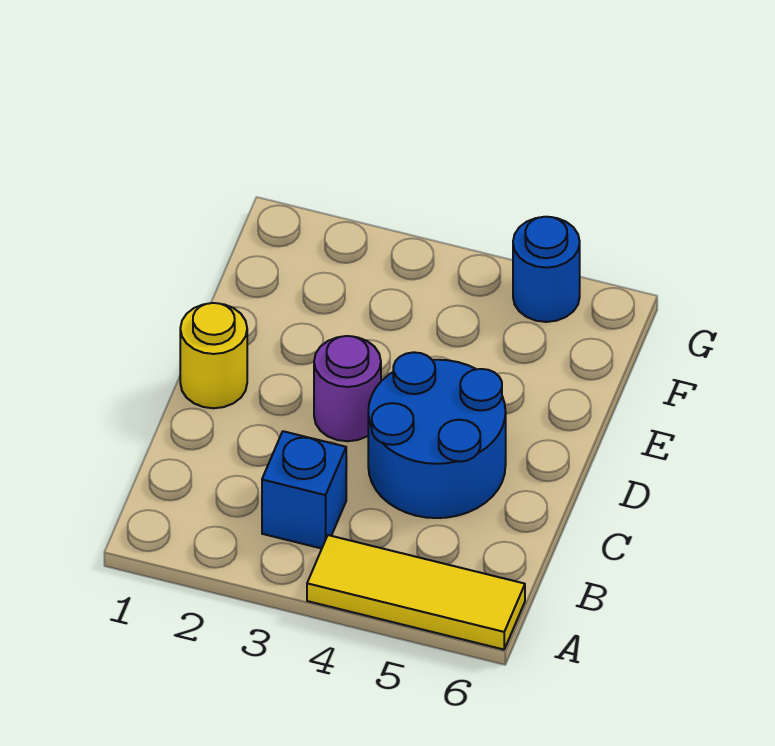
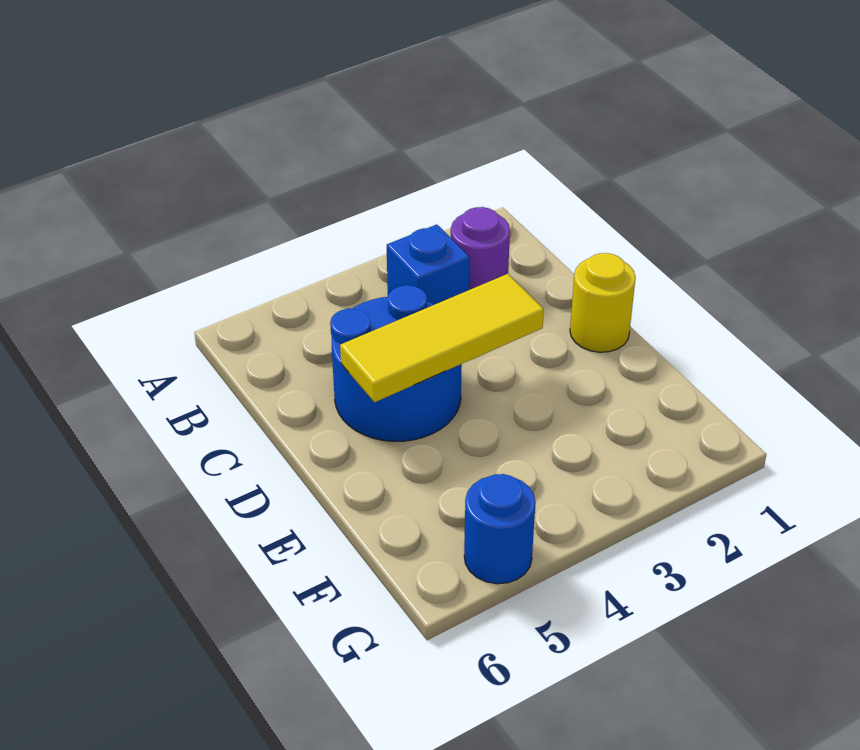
yellow 1x3 tile [307,535,525,650] -> yellow 1x3 tile moved to [340,274,544,402]
purple 1x1 round brick [314,336,381,441] -> purple 1x1 round brick moved to [451,207,510,290]

